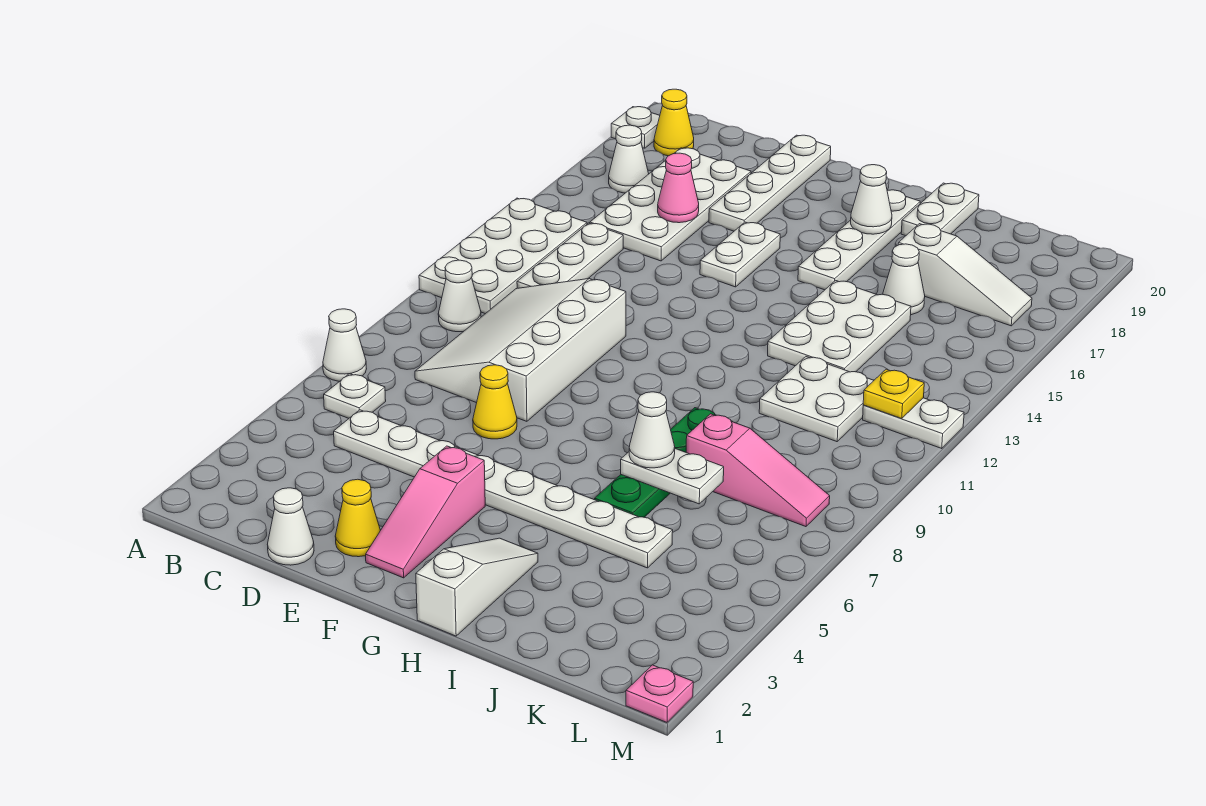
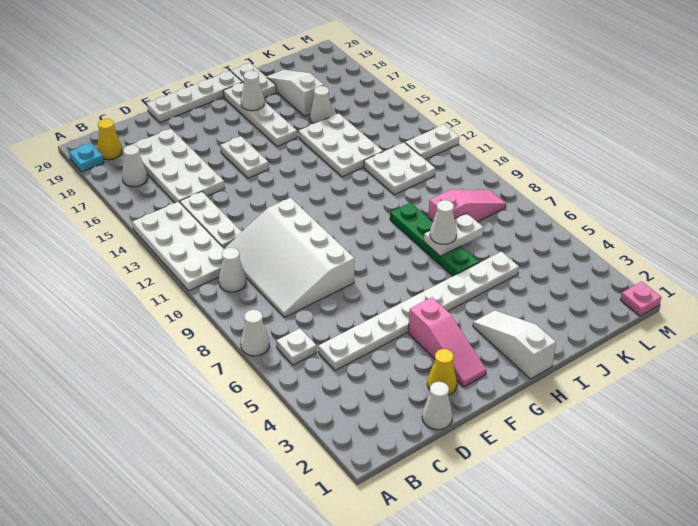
white 1x1 plate [611,107,660,148] -> cyan 1x1 plate [69,143,104,172]
pink 1x1 cone [658,153,699,223] -> none
yellow 1x1 cone [473,365,517,439] -> none
white 1x4 plate [709,135,831,231] -> white 1x4 plate turned to [147,71,242,123]
white 1x3 slope [898,224,1032,326] -> white 1x3 slope turned to [266,70,324,116]
yellow 1x1 plate [863,369,924,419] -> none

